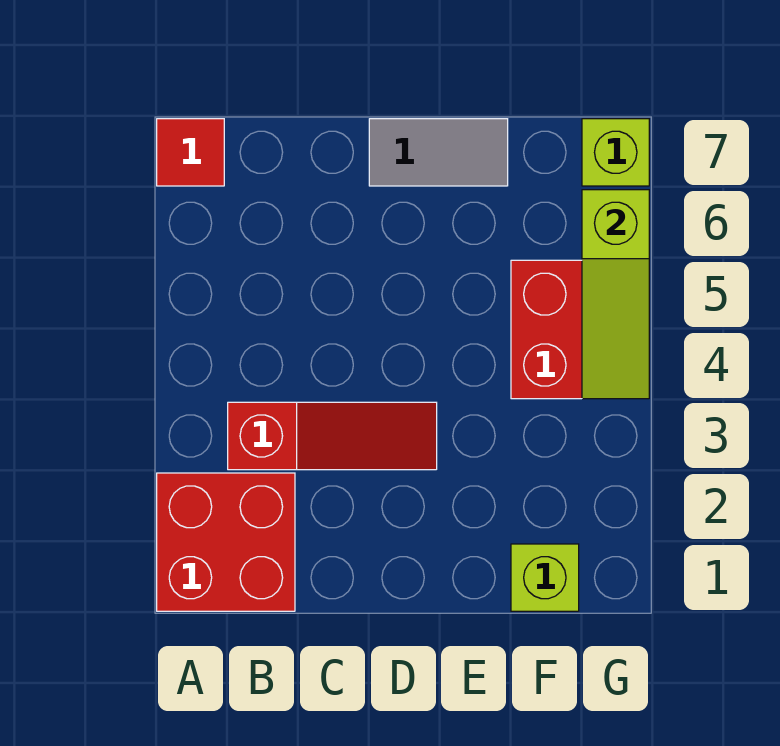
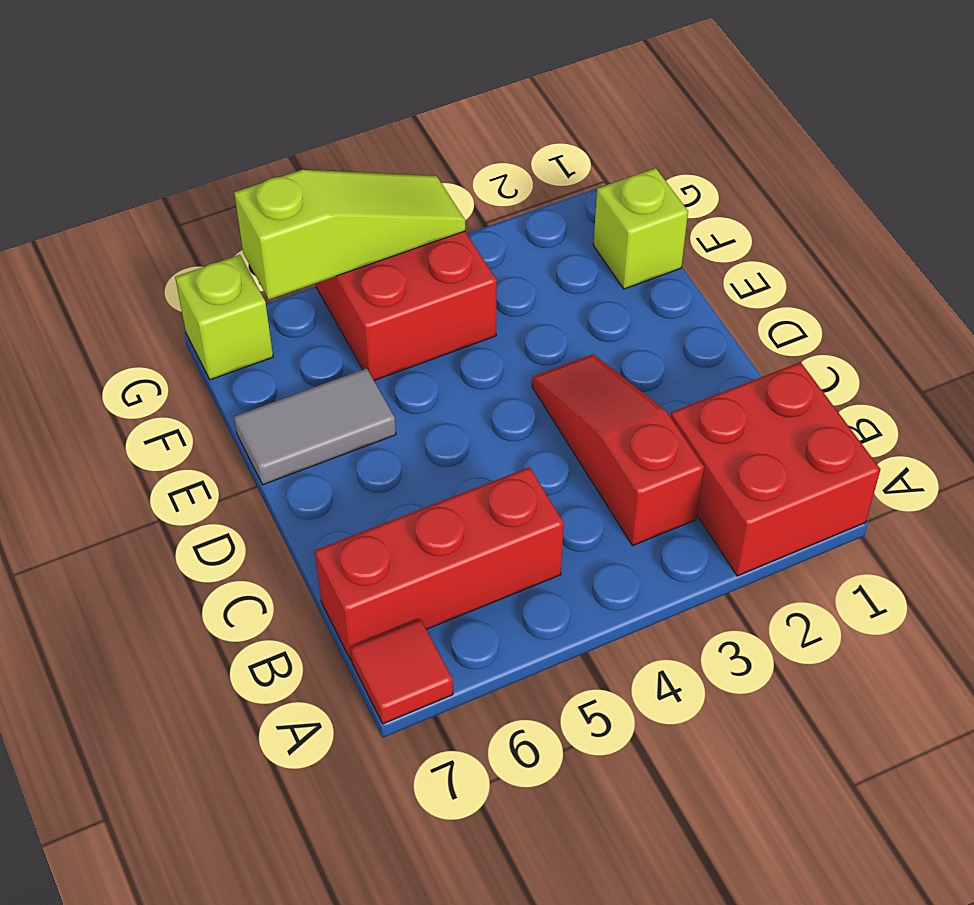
none -> red 1x3 brick [315,467,564,660]
grey 1x2 tile [369,119,508,186] -> grey 1x2 tile turned to [234,368,396,485]

